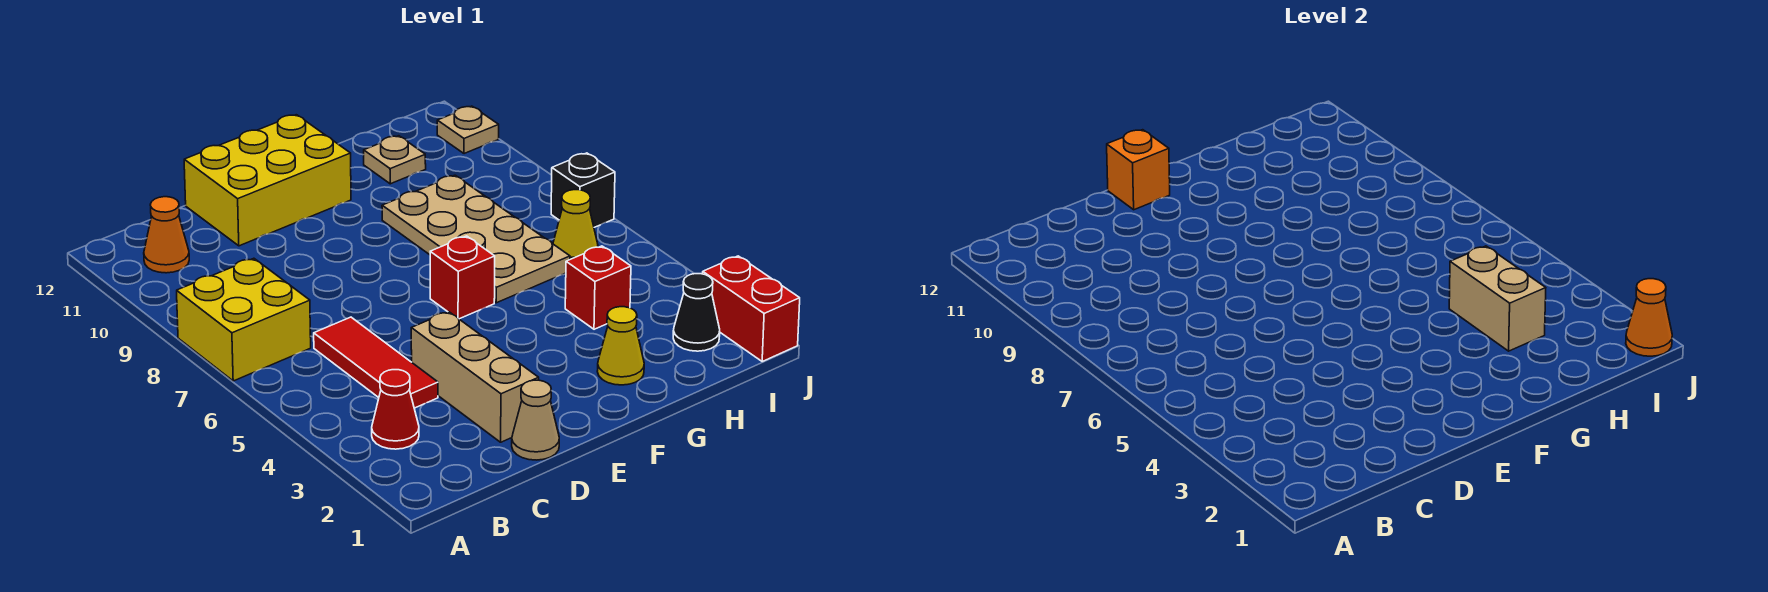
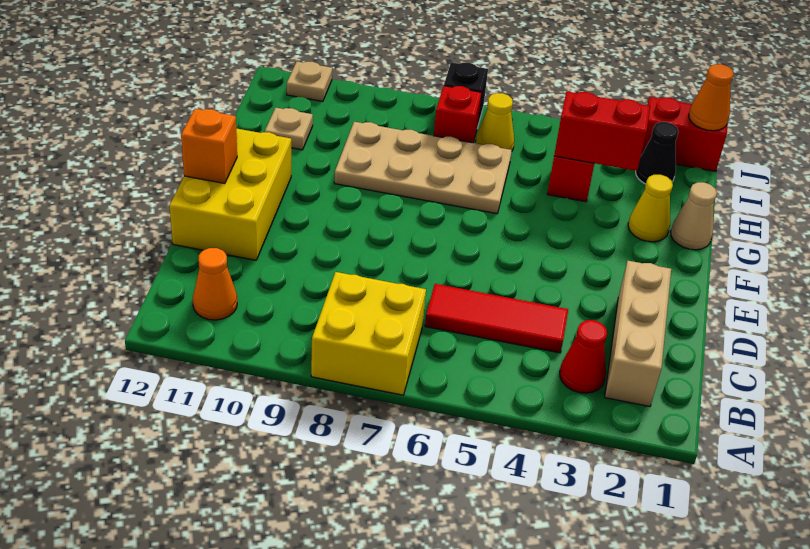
tan 1x1 cone [512,380,559,460] -> tan 1x1 cone moved to [671,182,717,250]
tan 1x3 brick [411,312,539,442] -> tan 1x3 brick turned to [605,261,671,407]
red 1x1 brick [430,236,495,319] -> red 1x1 brick moved to [434,86,482,143]
tan 1x2 brick [1449,246,1546,351] -> red 1x2 brick [554,92,650,171]

